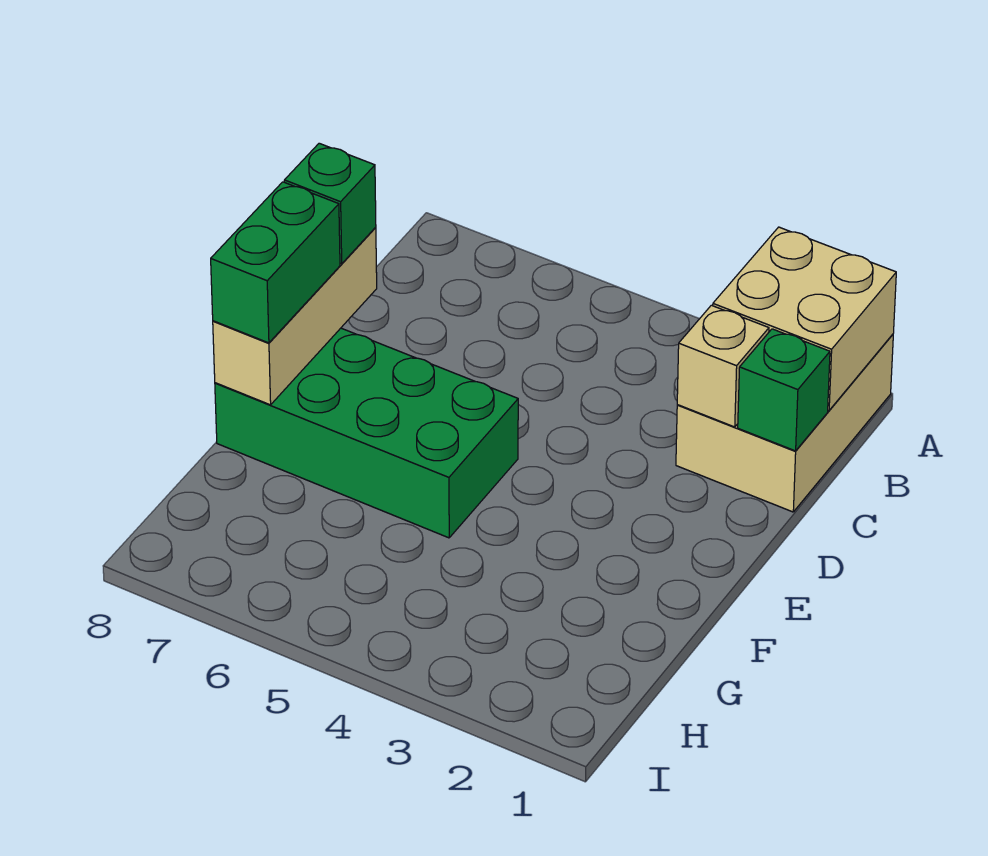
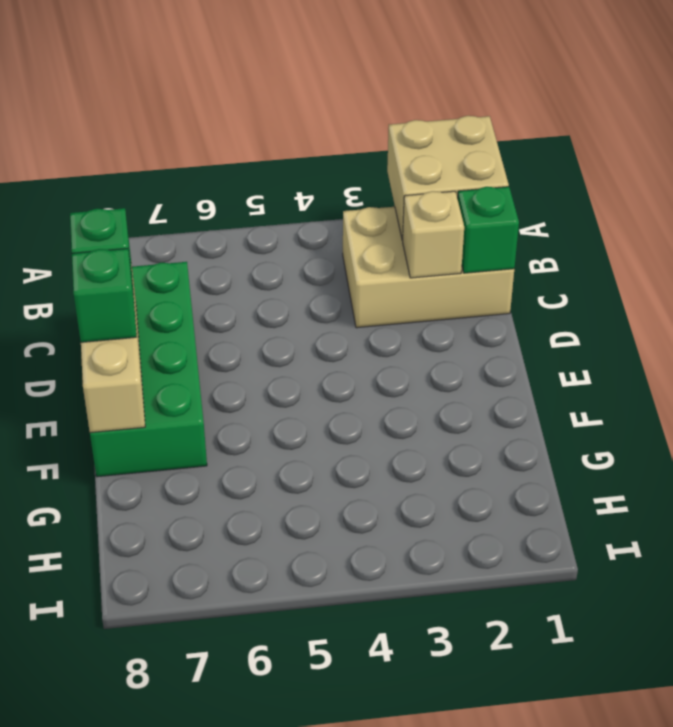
tan 2x3 brick [676,334,893,512] -> tan 2x3 brick turned to [343,207,514,328]
green 2x4 brick [215,328,518,538] -> green 2x4 brick turned to [90,262,207,477]
green 1x2 brick [211,182,340,343] -> green 1x1 brick [72,249,137,342]

